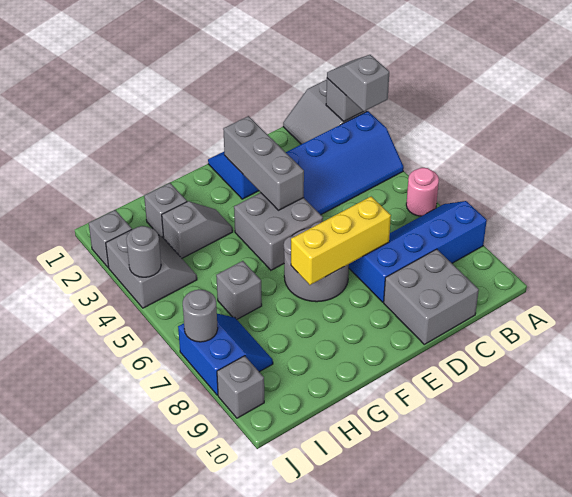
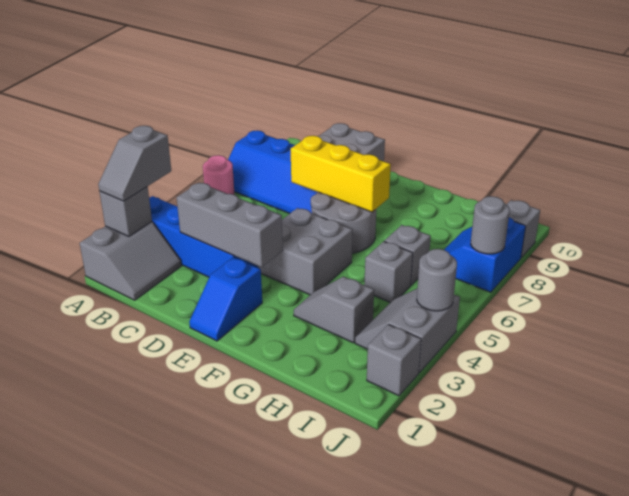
grey 1x3 brick [223,116,304,210] -> grey 1x3 brick turned to [176,183,283,267]
grey 1x1 brick [144,183,187,238] -> grey 1x1 brick moved to [364,241,413,303]

